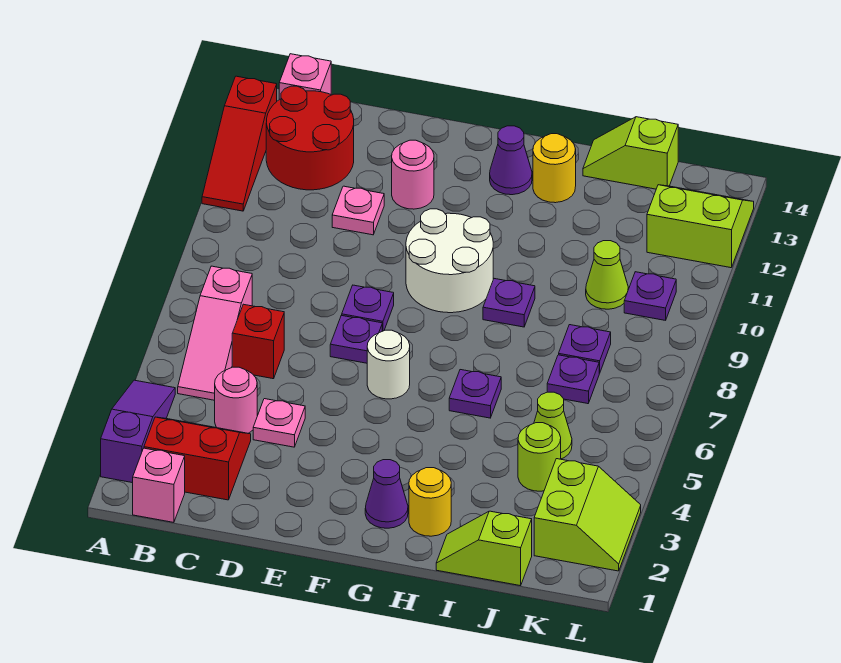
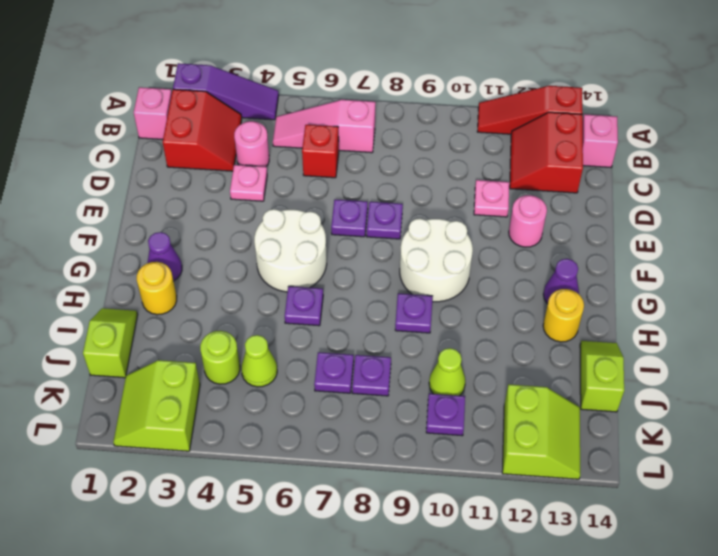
red 2x2 round brick [266,86,354,190] -> red 2x2 slope [510,112,583,193]
white 1x1 round brick [367,330,410,399] -> white 2x2 round brick [254,209,327,292]
lime 2x2 slope [534,459,641,571] -> lime 2x2 slope turned to [113,360,200,451]

